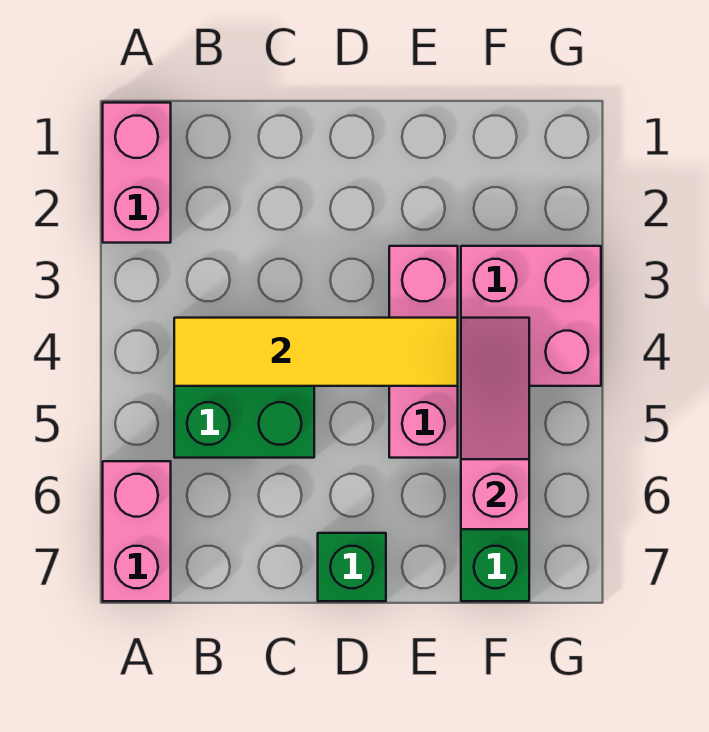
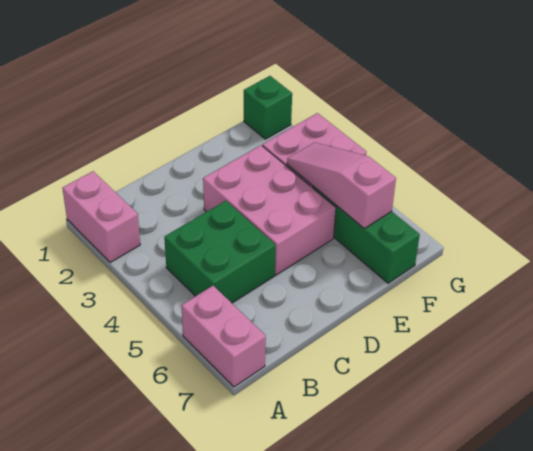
yellow 1x4 tile [174,318,458,386] -> none
green 1x1 brick [318,533,386,601] -> green 1x1 brick moved to [244,76,292,139]
pink 1x3 brick [389,246,458,458] -> pink 2x3 brick [203,145,336,275]

